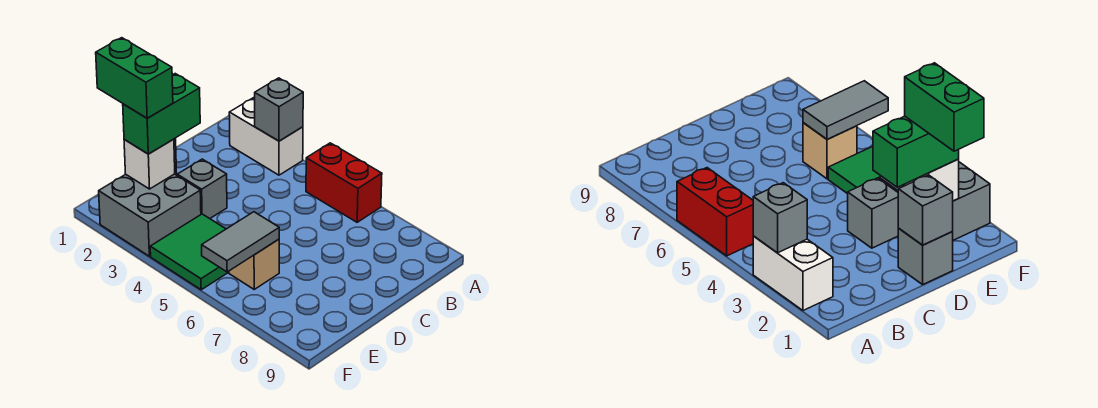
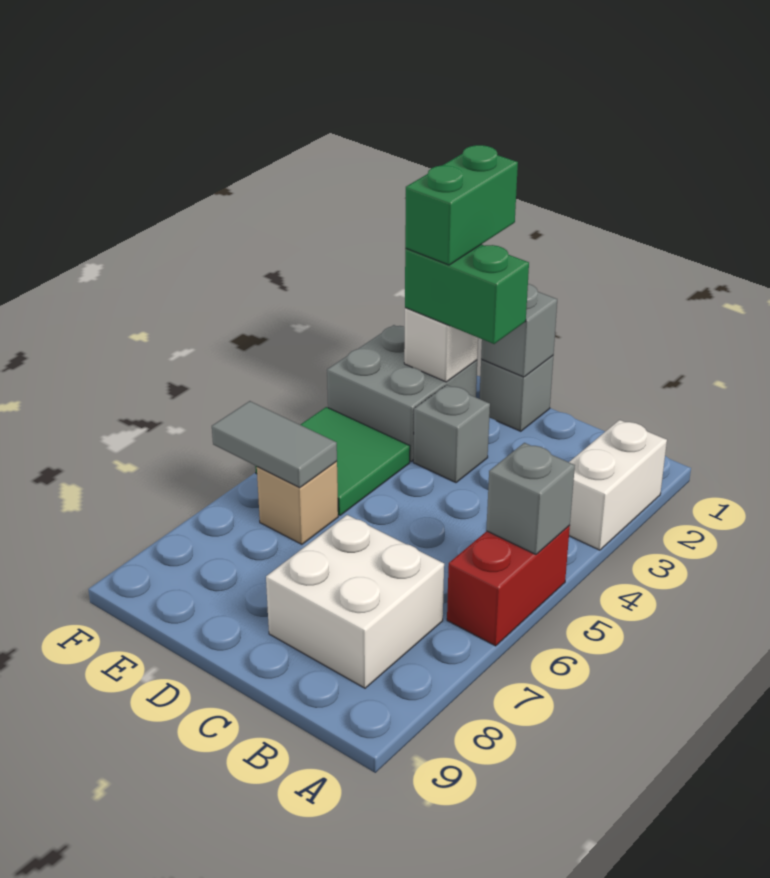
grey 1x1 brick [255,78,303,141] -> grey 1x1 brick moved to [486,443,575,554]
none -> white 2x2 brick [266,515,444,688]

